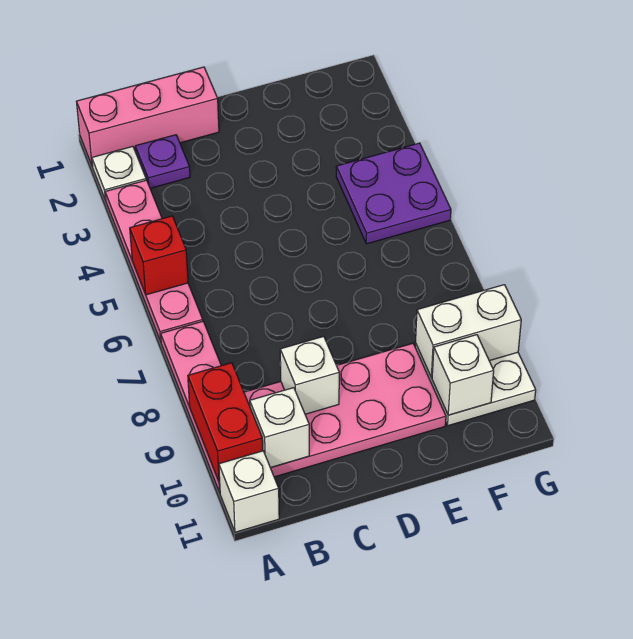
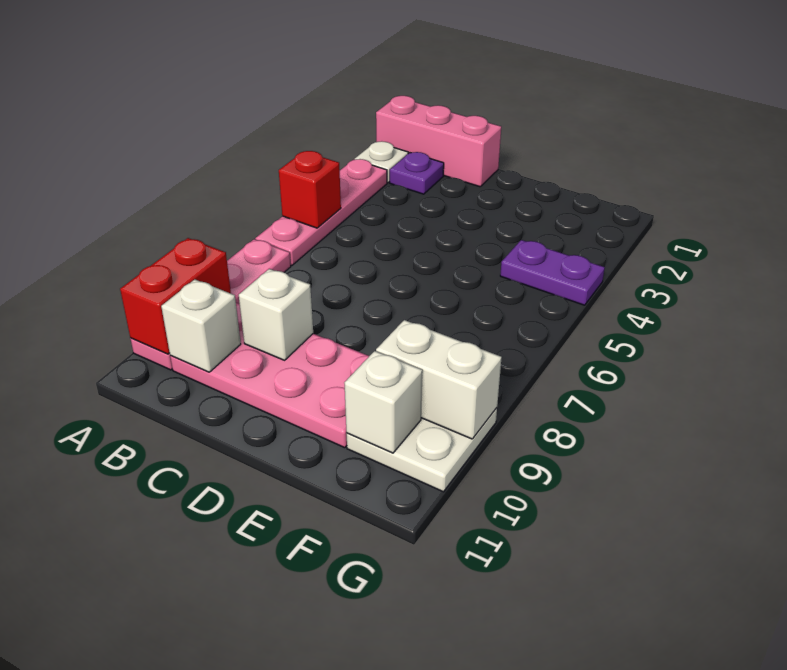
white 1x1 brick [219,451,279,532] -> none
purple 2x2 plate [336,143,451,244] -> purple 1x2 plate [500,240,605,305]

